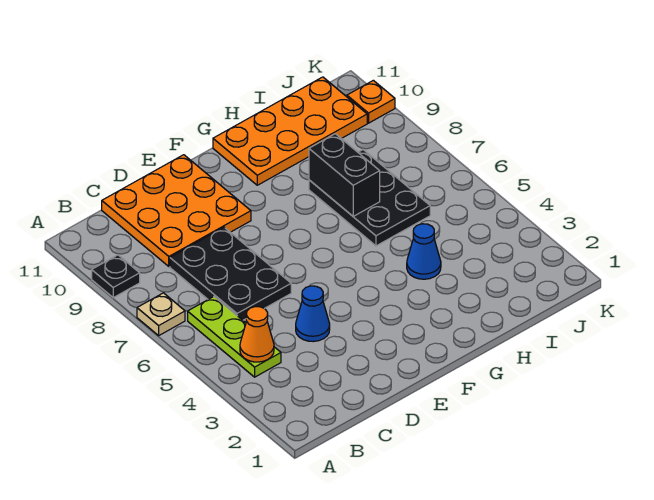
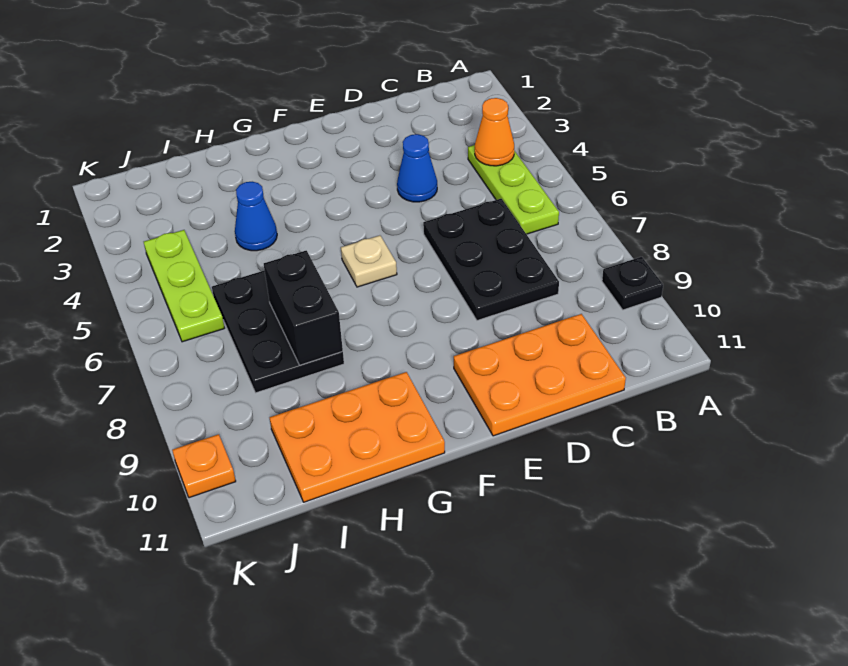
tan 1x1 plate [137,293,185,335] -> tan 1x1 plate moved to [341,235,397,287]
orange 3x3 plate [102,155,251,266] -> orange 2x3 plate [454,314,626,436]
orange 2x4 plate [213,77,367,185] -> orange 2x3 plate [270,372,445,502]
none -> lime 1x3 plate [144,230,224,342]

